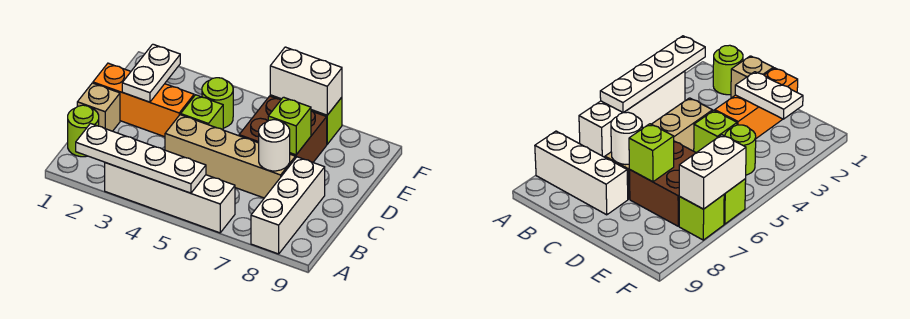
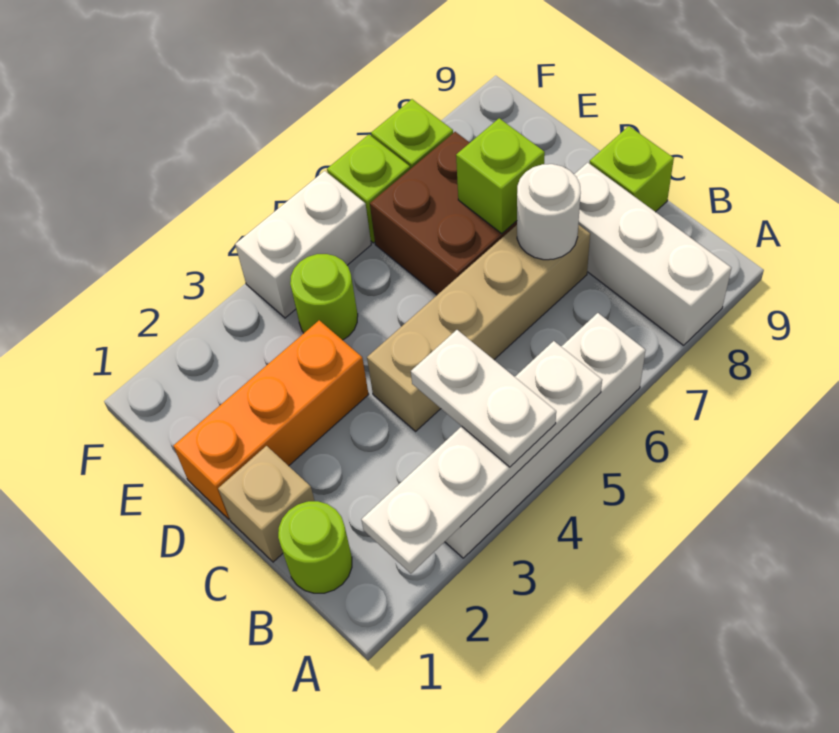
white 1x2 plate [122,44,180,102] -> white 1x2 plate moved to [411,330,556,467]
lime 1x1 brick [181,95,223,130] -> lime 1x1 brick moved to [589,126,674,212]
white 1x2 brick [270,47,342,115] -> white 1x2 brick moved to [235,171,371,318]

